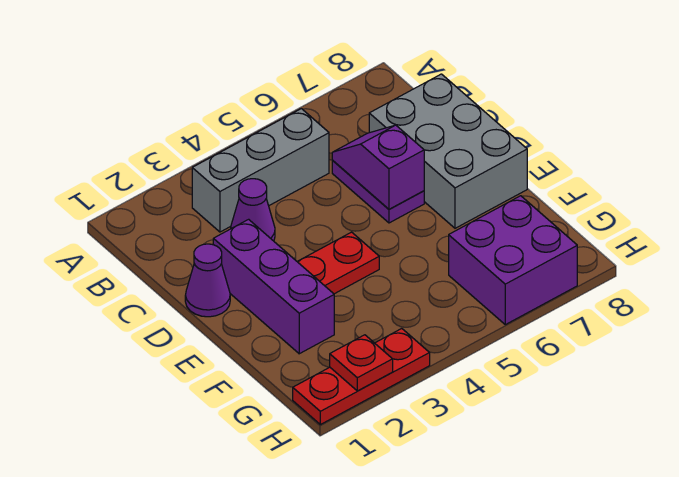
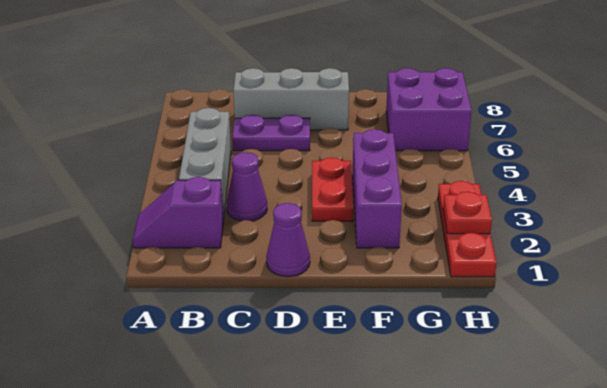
purple 1x2 slope [332,125,424,209] -> purple 1x2 slope moved to [133,177,223,248]
grey 2x3 brick [369,74,527,228] -> grey 1x3 brick [233,68,349,130]
purple 1x3 brick [213,219,334,354] -> purple 1x3 brick turned to [353,129,402,248]

